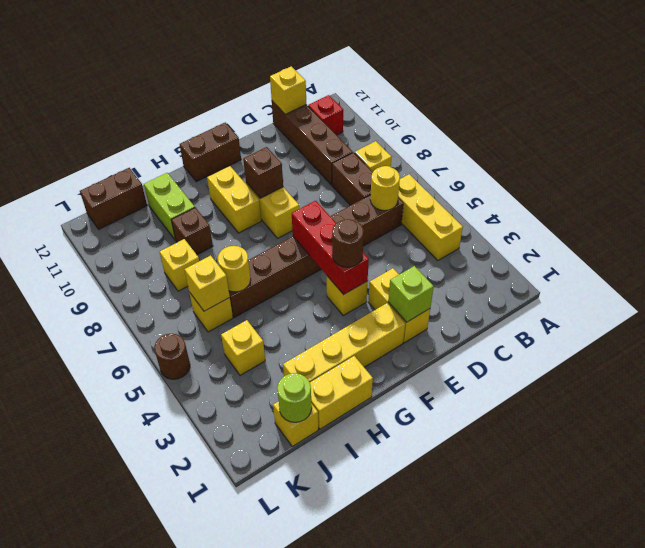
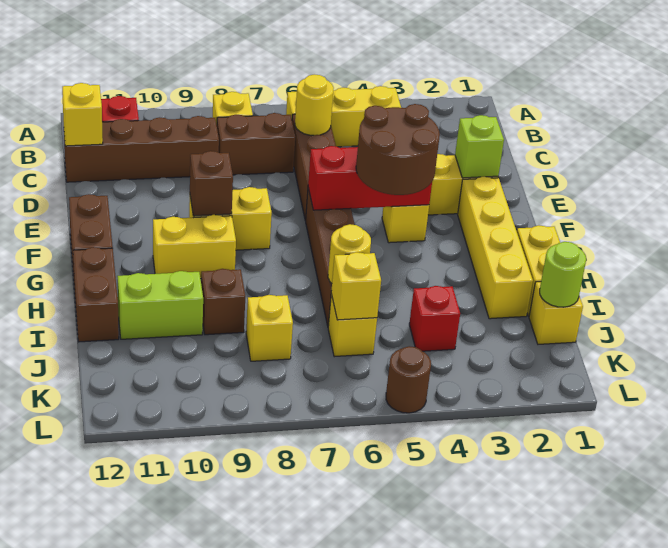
brown 1x1 round brick [332,219,364,267] -> brown 2x2 round brick [356,104,440,195]
yellow 1x1 brick [221,320,265,375] -> red 1x1 brick [409,286,460,351]
brown 1x2 brick [80,168,147,229] -> brown 1x2 brick moved to [73,247,119,342]

